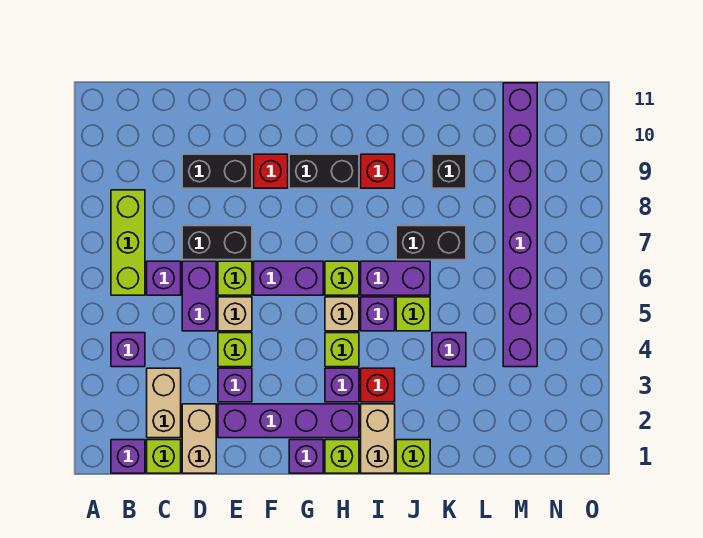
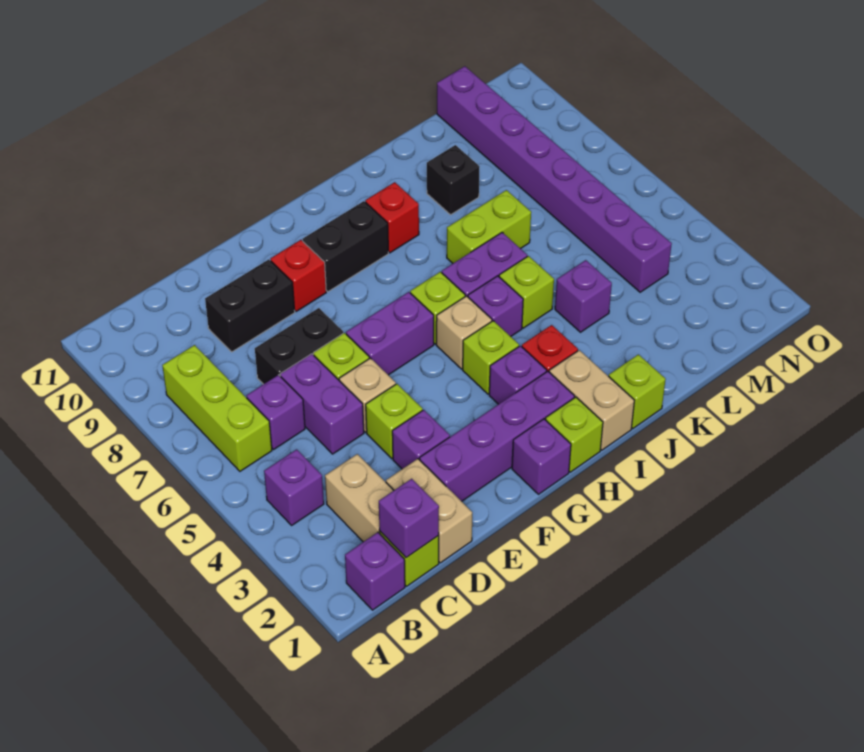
none -> purple 1x1 brick [379,479,439,558]
black 1x2 brick [396,226,466,260] -> lime 1x2 brick [447,190,531,263]

